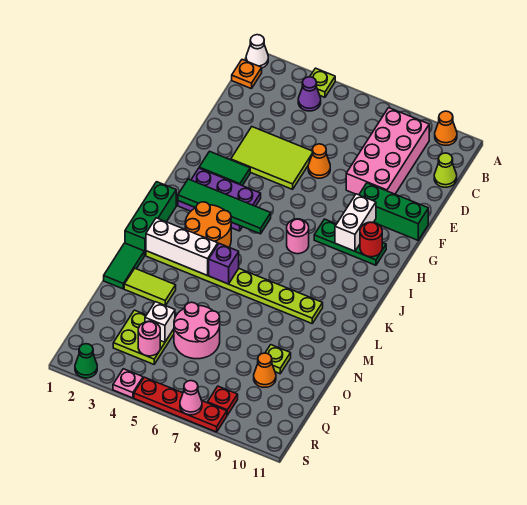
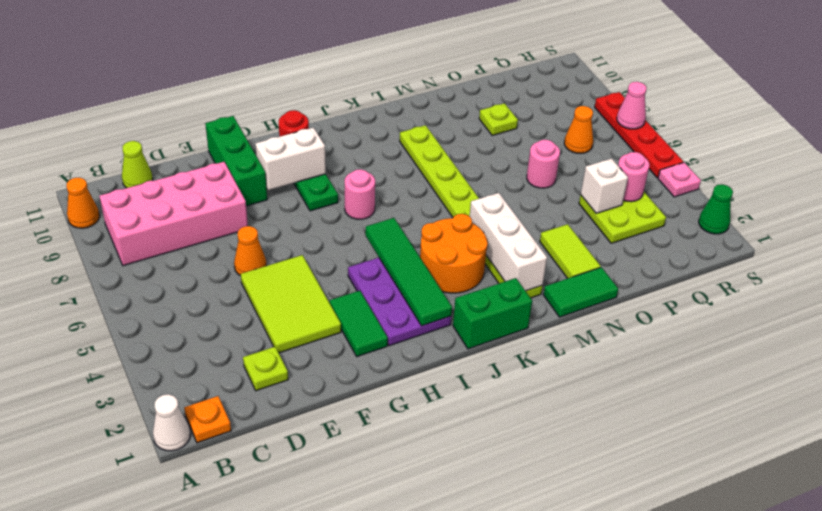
lime 1x1 plate [310,68,335,97] -> lime 1x1 plate moved to [243,347,288,391]
purple 1x1 cone [298,77,321,111] -> none
green 1x3 brick [125,182,176,256] -> green 1x2 brick [453,278,532,349]
purple 1x1 brick [209,244,239,284] -> none
pink 2x2 round brick [174,302,220,359] -> pink 1x1 round brick [527,140,560,188]
orange 1x1 cone [254,353,276,387] -> orange 1x1 cone moved to [564,106,593,153]
red 1x1 plate [207,386,238,415] -> none

